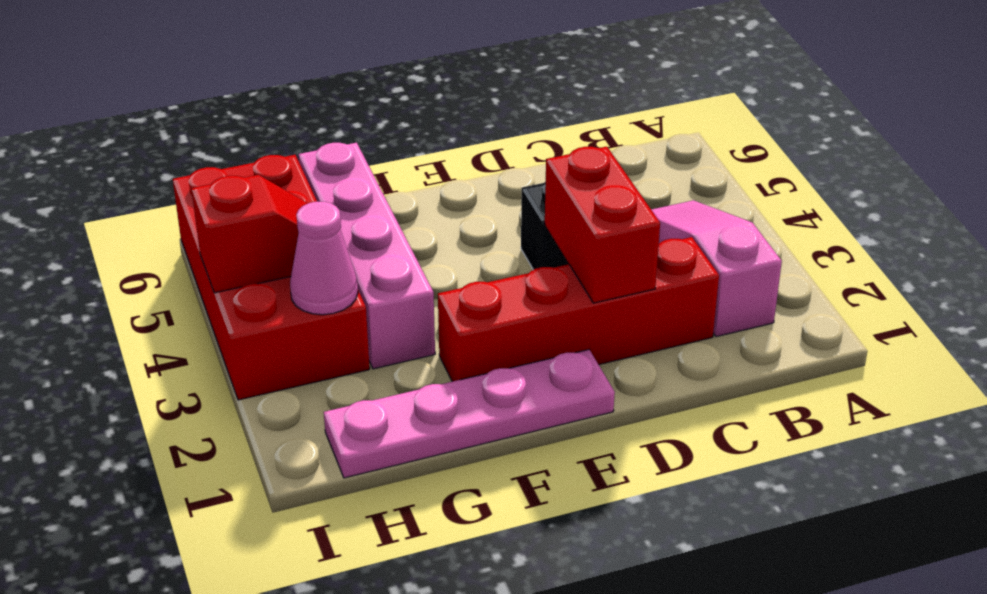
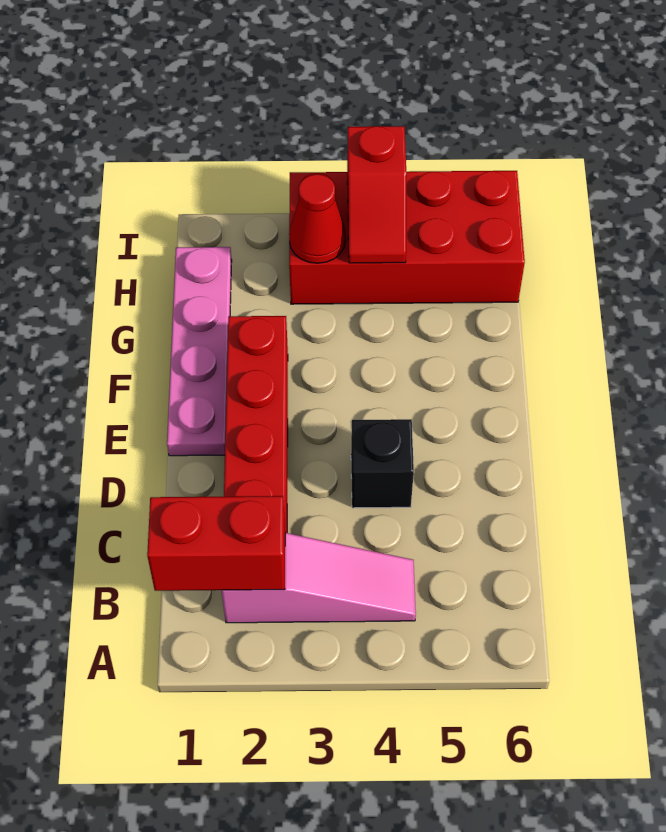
red 1x2 brick [545,147,660,303] -> red 1x2 brick moved to [147,496,285,591]
pink 1x4 brick [299,143,435,369] -> none
pink 1x1 cone [290,202,358,315] -> red 1x1 cone [289,174,346,263]

